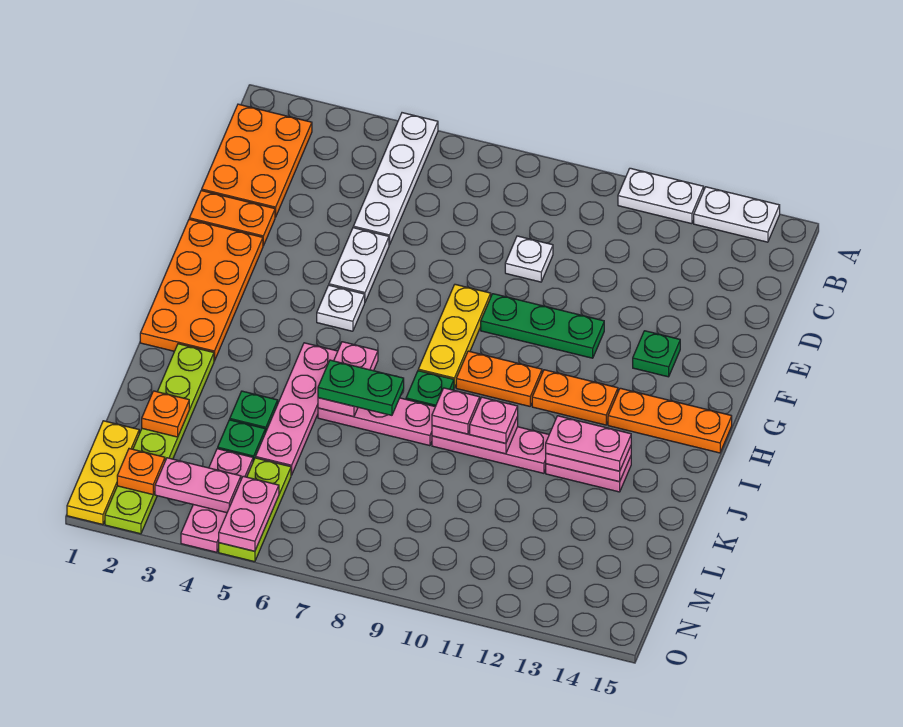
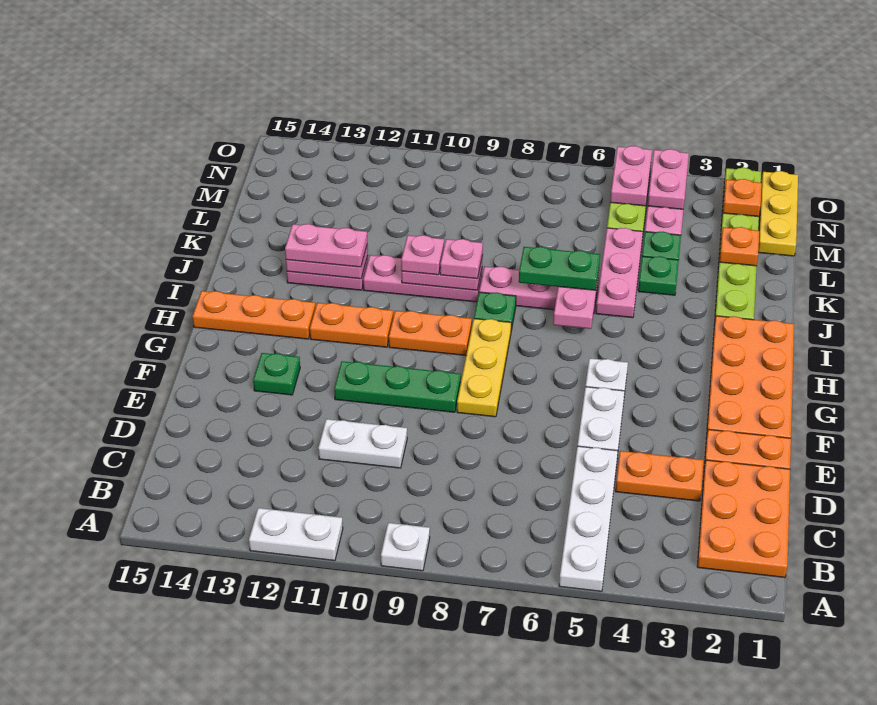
white 1x2 plate [694,187,780,242] -> white 1x2 plate moved to [318,419,407,468]
none -> orange 1x2 plate [616,451,704,501]
white 1x1 plate [505,236,553,282] -> white 1x1 plate moved to [381,523,430,571]
pink 1x4 plate [256,343,338,475] -> pink 1x3 plate [596,228,643,318]
pink 1x2 plate [155,458,241,513] -> pink 1x2 plate turned to [648,149,689,209]

